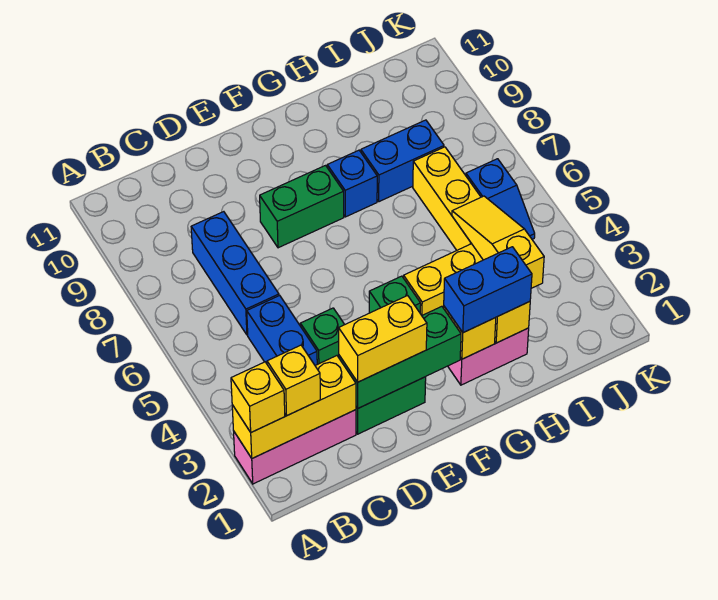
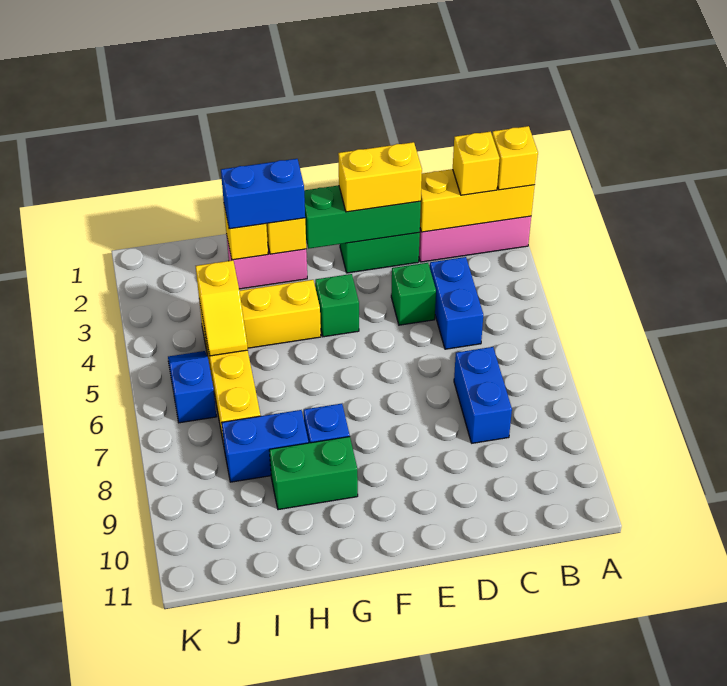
blue 1x3 brick [191,212,279,335] -> blue 1x2 brick [454,347,512,443]
green 1x2 brick [260,166,344,248] -> green 1x2 brick moved to [269,437,358,510]
yellow 1x3 slope [452,196,544,288] -> yellow 1x2 slope [196,260,248,356]

